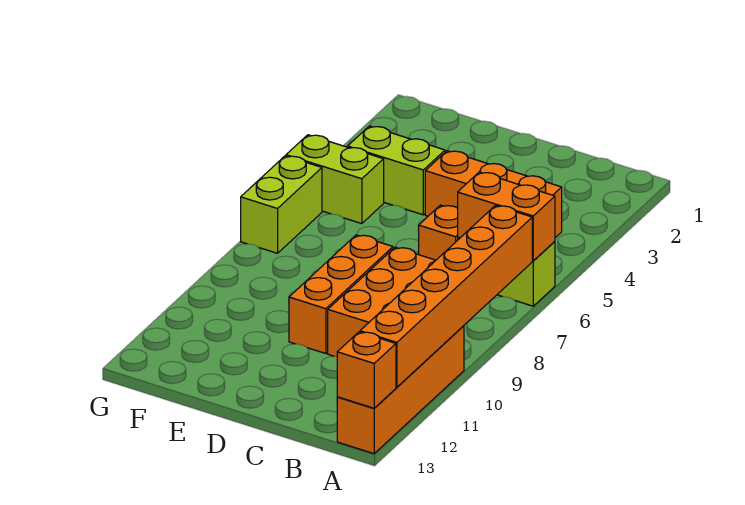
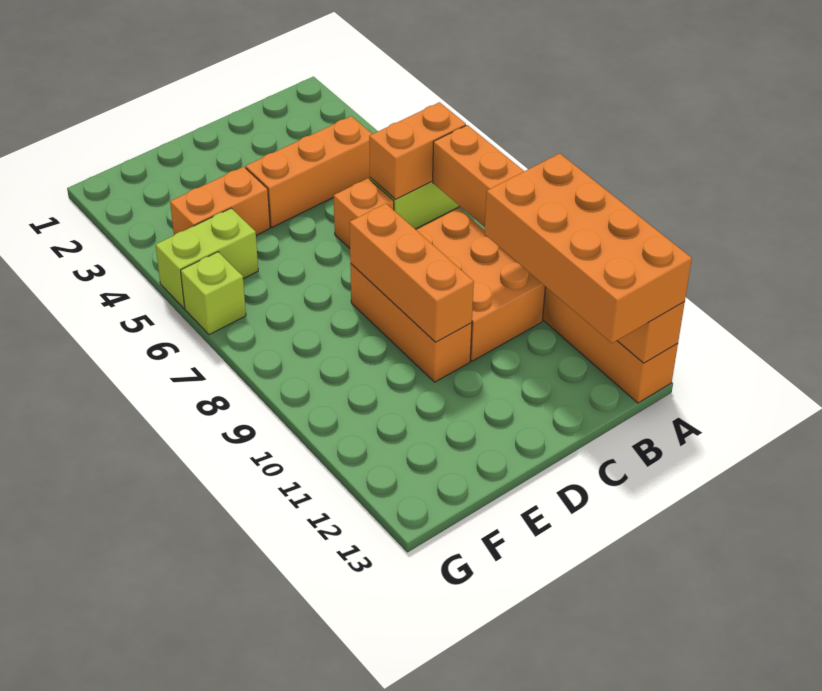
none -> orange 2x4 brick [484,153,692,343]
none -> orange 1x3 brick [349,204,474,342]
lime 1x2 brick [348,126,445,215] -> orange 1x2 brick [170,167,270,235]
lime 1x2 brick [241,156,322,253] -> lime 1x1 brick [181,252,246,335]

